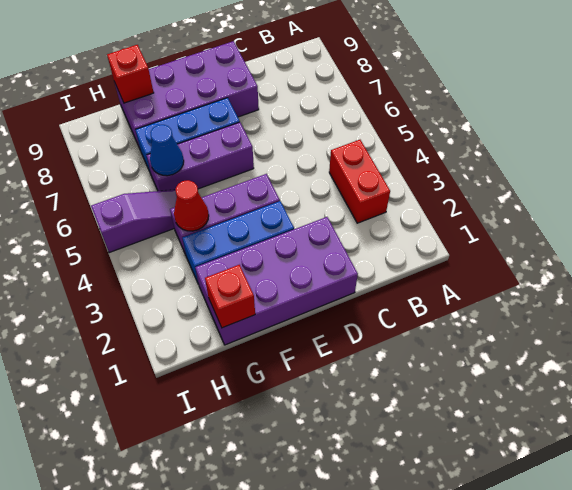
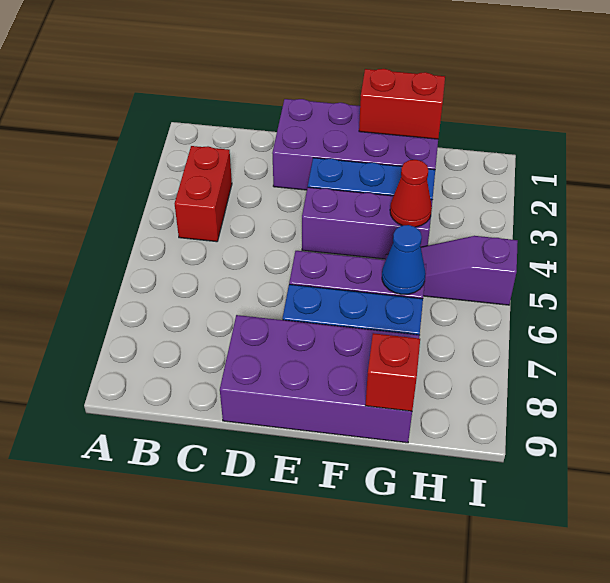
red 1x1 brick [205,265,255,328] -> red 1x2 brick [359,69,445,139]

